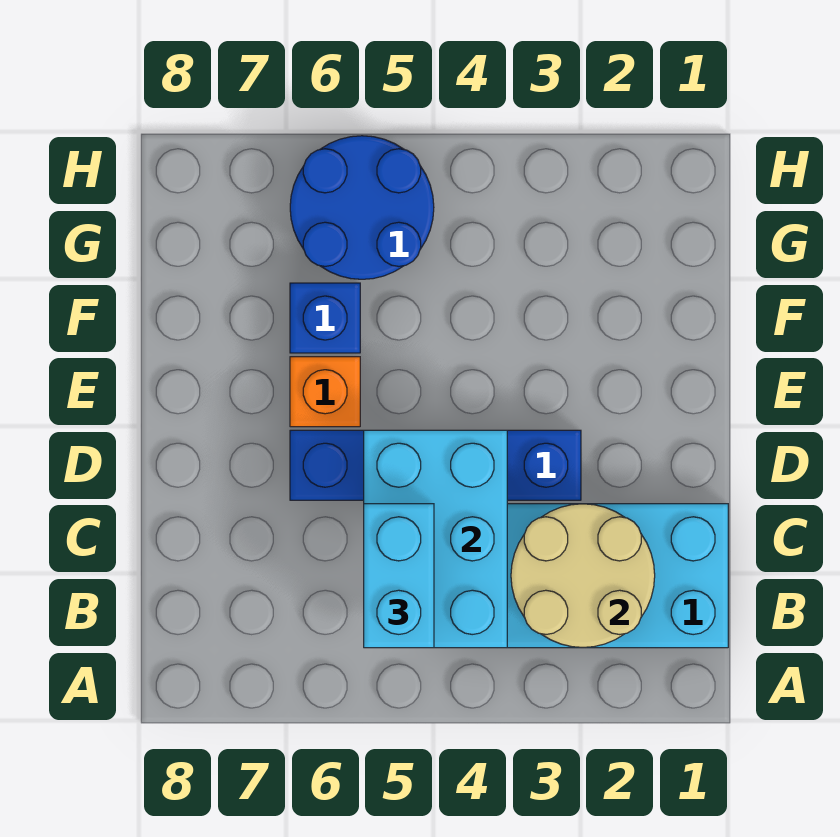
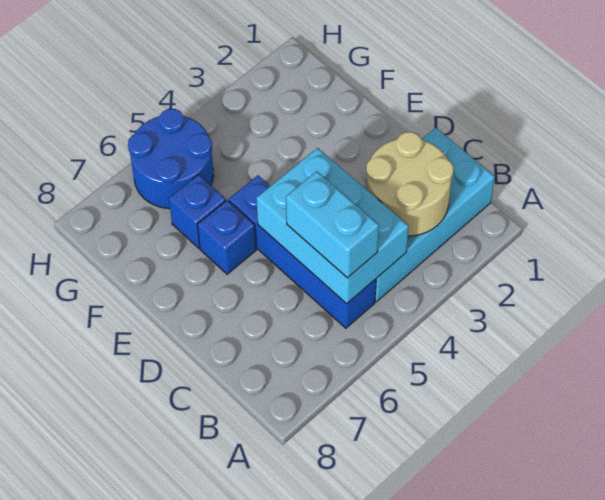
blue 1x4 brick [290,430,581,500] -> blue 1x4 brick turned to [229,175,376,328]
orange 1x1 brick [290,357,360,427] -> blue 1x1 brick [197,200,256,274]

